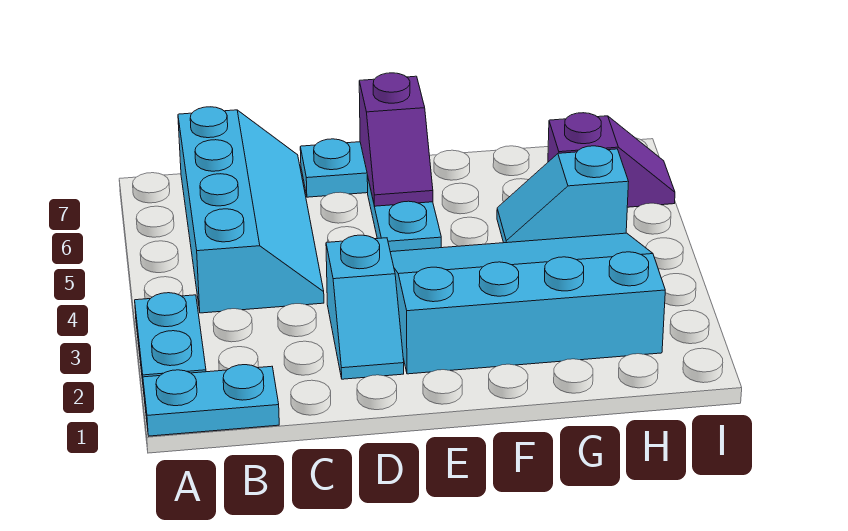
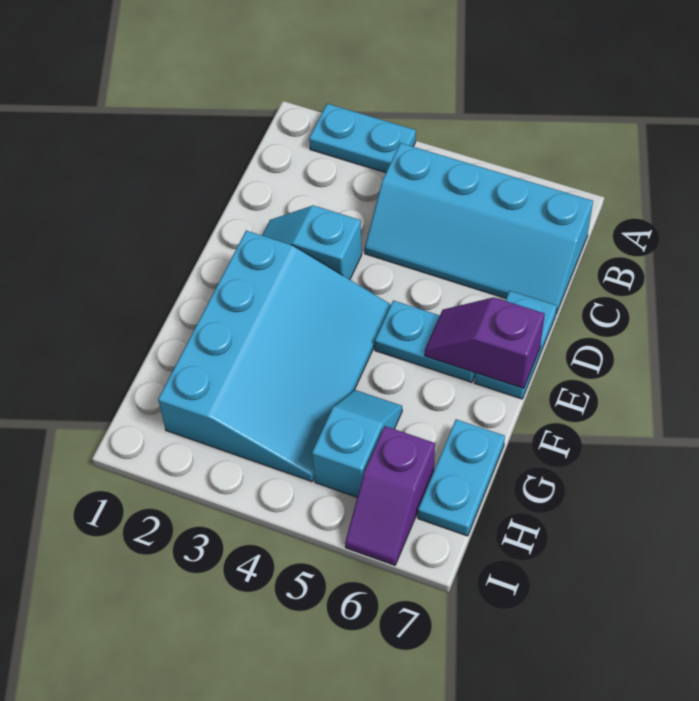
cyan 1x2 plate [143,365,279,436] -> cyan 1x2 plate moved to [418,419,505,536]

